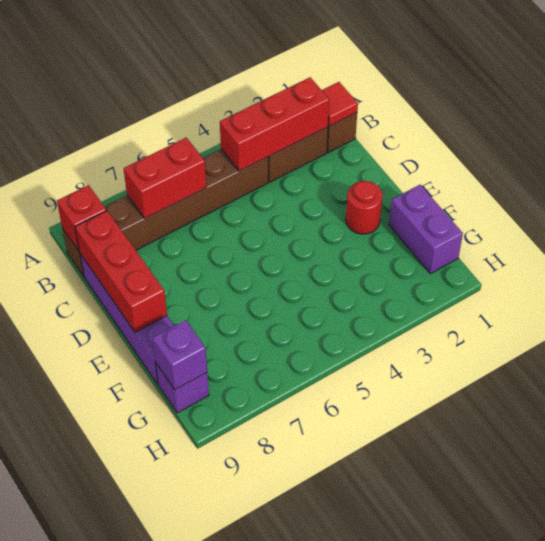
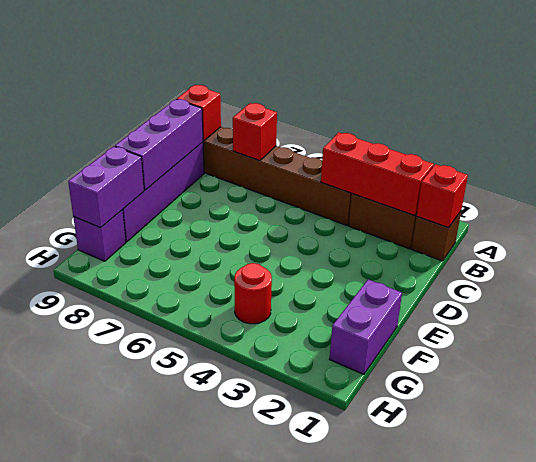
red 1x1 tile [322,82,358,126] -> red 1x1 brick [417,164,468,228]
red 1x2 brick [124,137,206,219] -> red 1x1 brick [233,103,277,161]
red 1x3 brick [75,211,167,332] -> purple 1x3 brick [115,99,203,190]
red 1x1 round brick [346,181,382,234] -> red 1x1 round brick moved to [234,263,272,324]
purple 1x1 brick [153,320,207,389] -> purple 1x2 brick [68,147,144,228]

